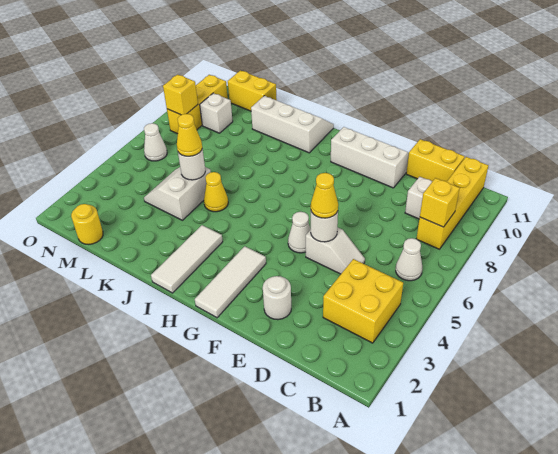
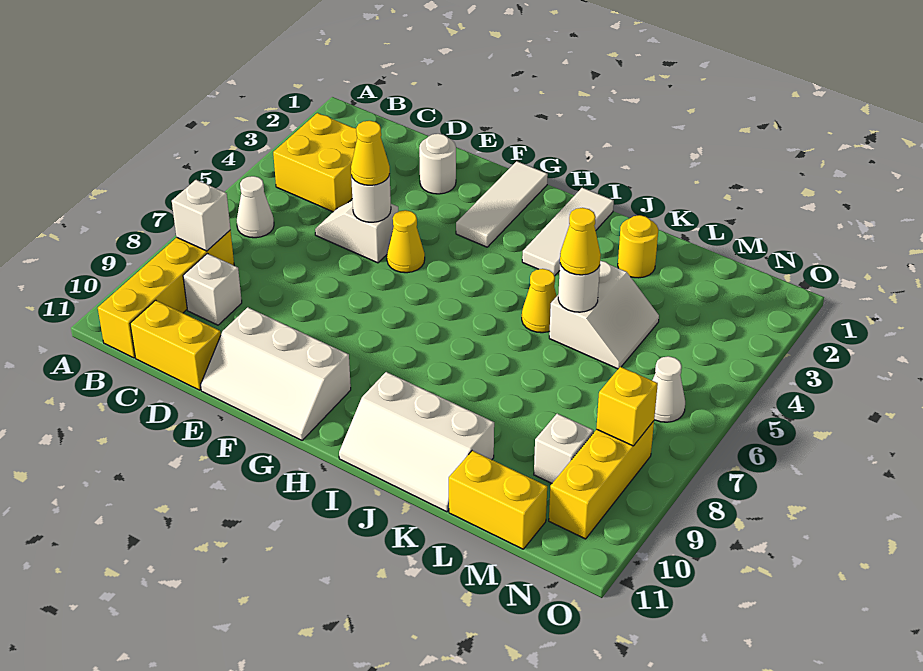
yellow 1x1 brick [420,178,460,227] -> white 1x1 brick [172,180,230,251]
white 1x1 cone [288,212,311,253] -> yellow 1x1 cone [387,210,425,273]
yellow 1x1 round brick [71,204,103,244] -> yellow 1x1 round brick moved to [618,215,658,278]

